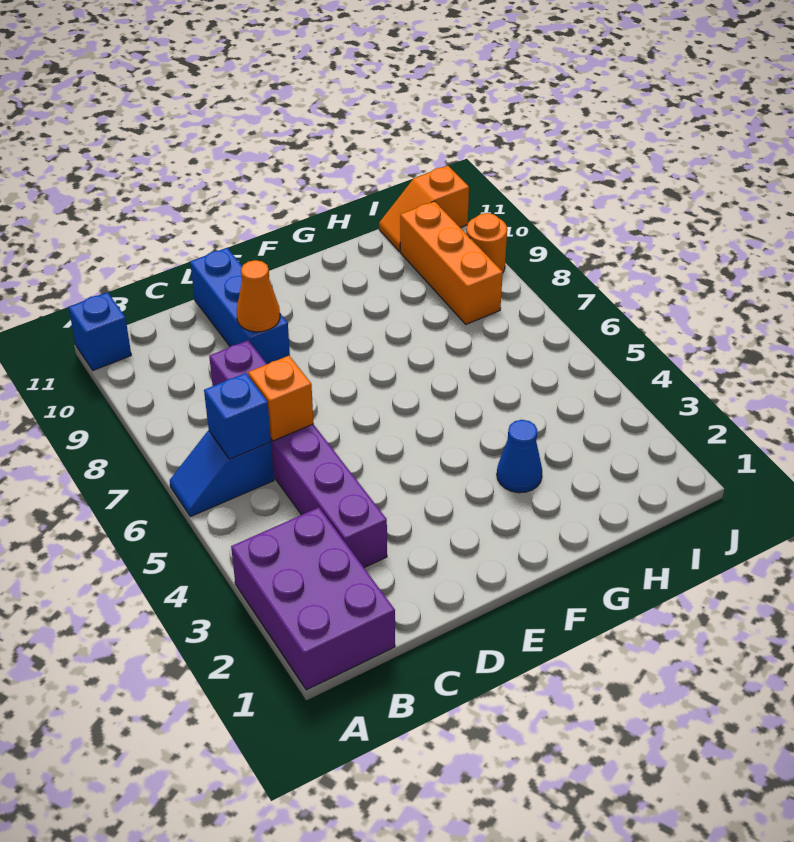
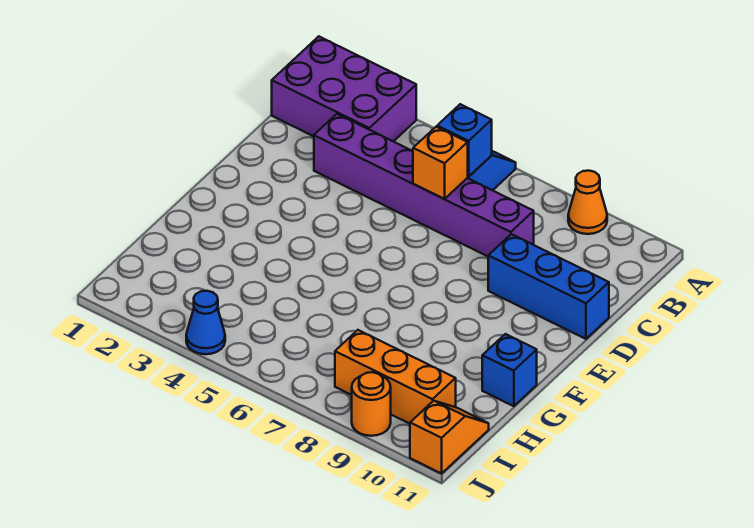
blue 1x1 brick [69,292,131,370] -> blue 1x1 brick moved to [482,334,537,406]
orange 1x1 cone [237,260,280,332] -> orange 1x1 cone moved to [568,171,607,234]
blue 1x1 cone [497,420,542,493] -> blue 1x1 cone moved to [186,291,225,354]

